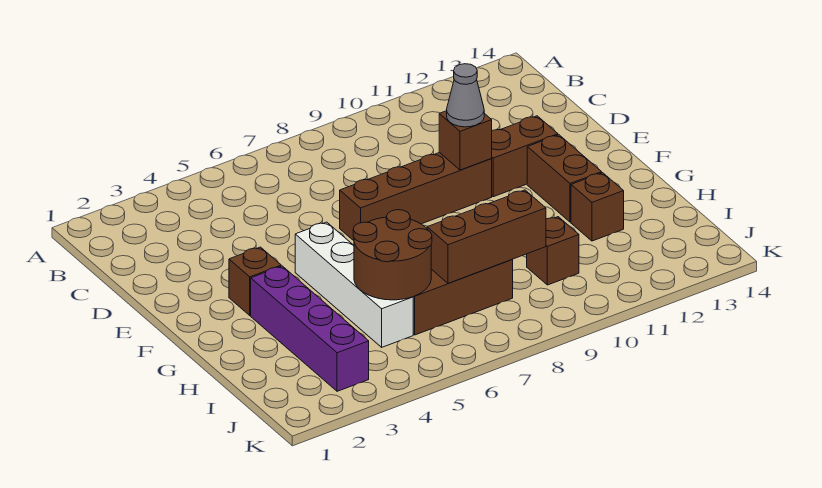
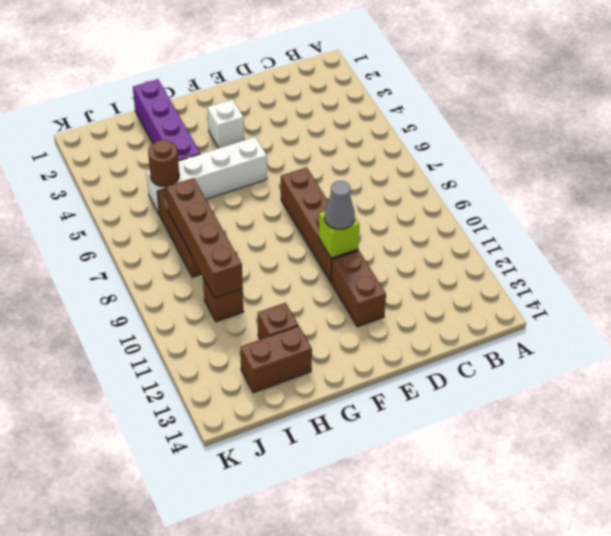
brown 1x1 brick [439,111,492,170] -> lime 1x1 brick [319,211,360,258]
brown 1x1 brick [229,247,281,315] -> white 1x1 brick [207,99,244,148]
brown 1x2 brick [527,135,602,222] -> brown 1x2 brick moved to [240,326,312,393]
purple 1x4 brick [251,266,369,391] -> purple 1x4 brick turned to [133,79,200,161]
brown 2x2 round brick [353,210,432,300] -> brown 1x1 round brick [148,140,179,187]
brown 1x3 brick [427,190,546,283] -> brown 1x4 brick [166,178,243,298]

